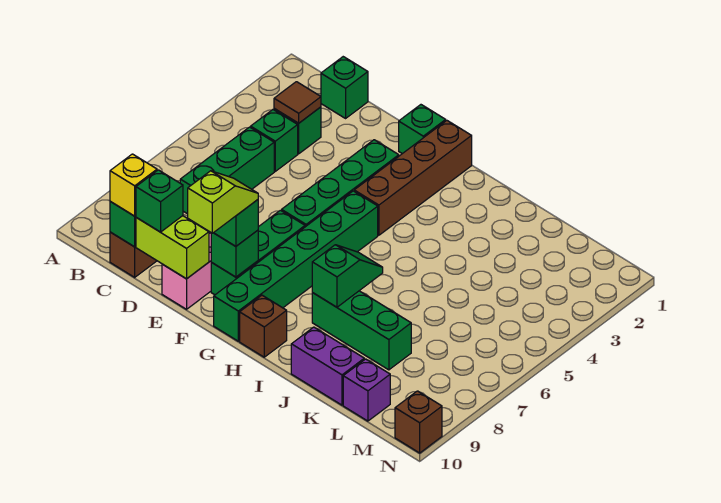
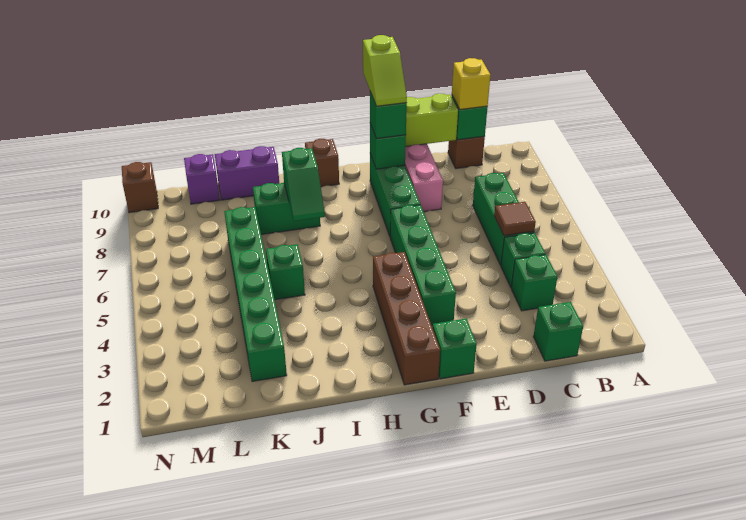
brown 1x1 tile [274,82,321,123] -> brown 1x1 tile moved to [494,202,536,236]
green 1x1 brick [136,170,183,232] -> green 1x1 brick moved to [266,244,305,300]
green 1x6 brick [214,191,378,341] -> green 1x6 brick moved to [224,207,287,382]
green 1x3 brick [312,291,411,370] -> green 1x2 brick [253,183,320,235]

